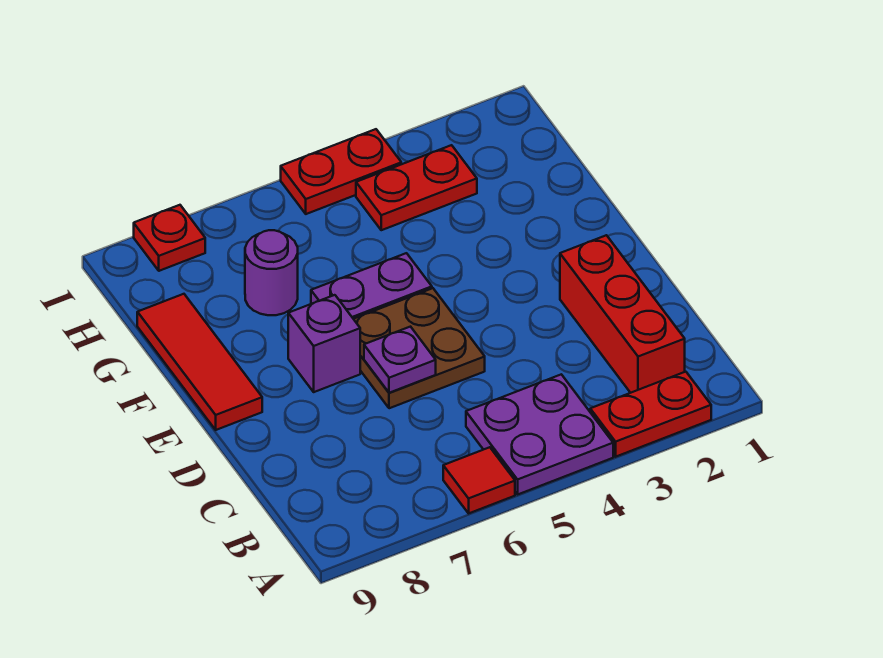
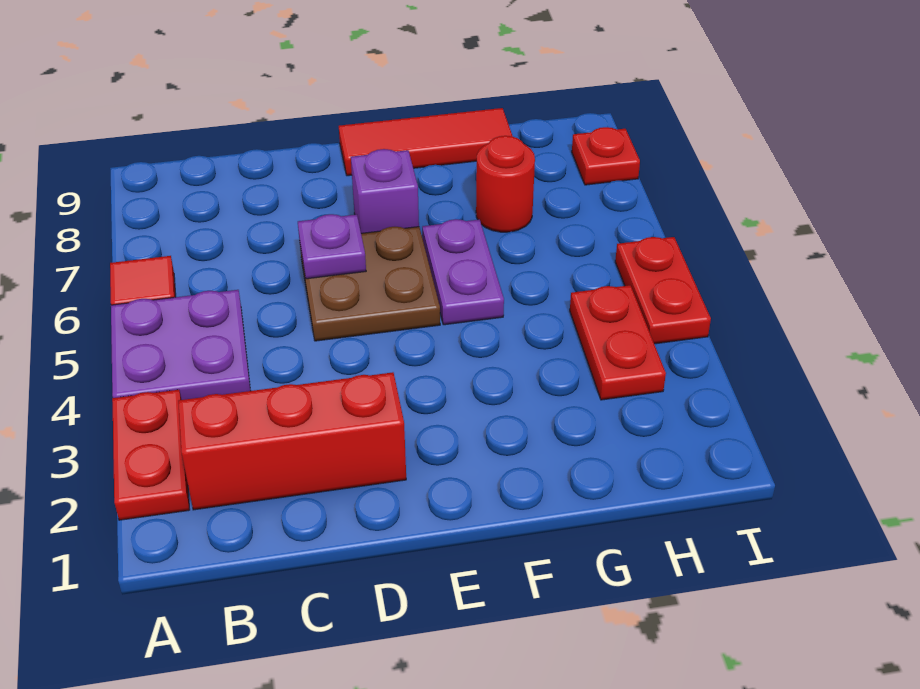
purple 1x1 round brick [245,230,298,315] -> red 1x1 round brick [476,136,535,232]

